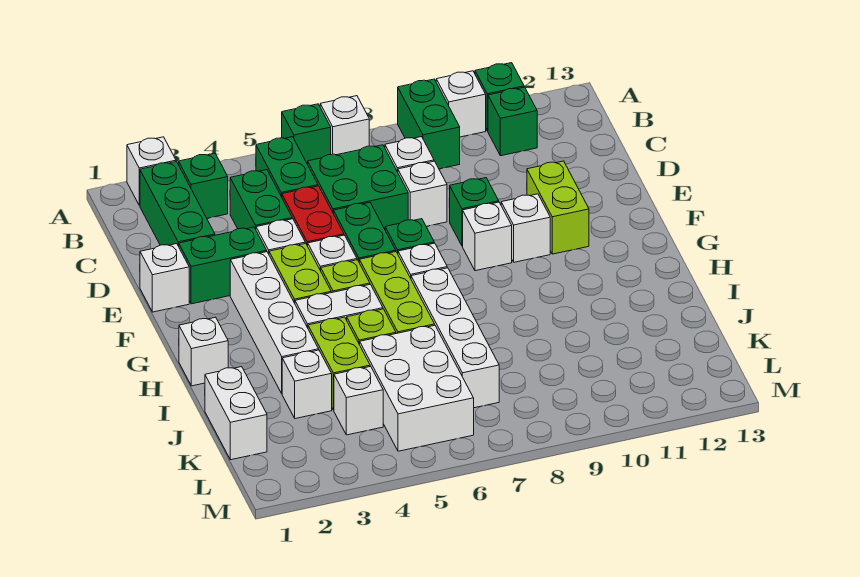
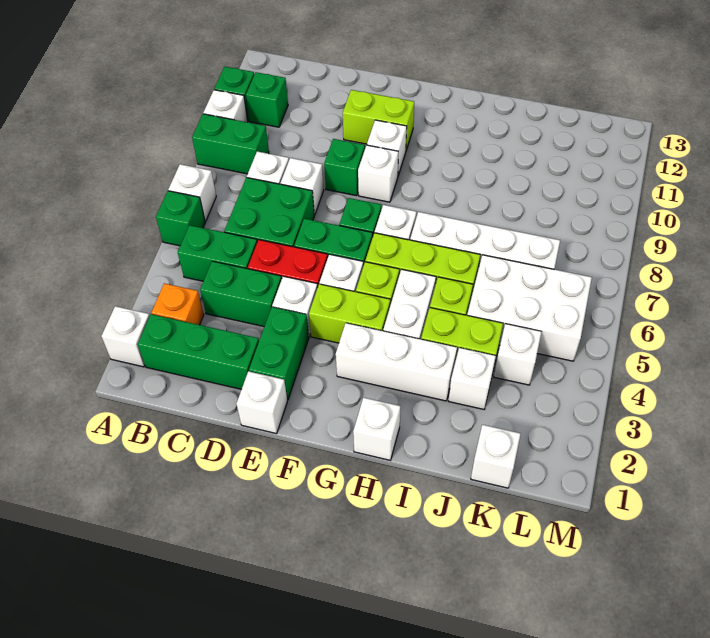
green 1x1 brick [179,153,228,218] -> orange 1x1 brick [152,283,204,325]
white 1x4 brick [230,252,319,393] -> white 1x3 brick [336,323,457,401]
white 1x2 brick [205,367,267,460] -> white 1x1 brick [471,425,521,488]

